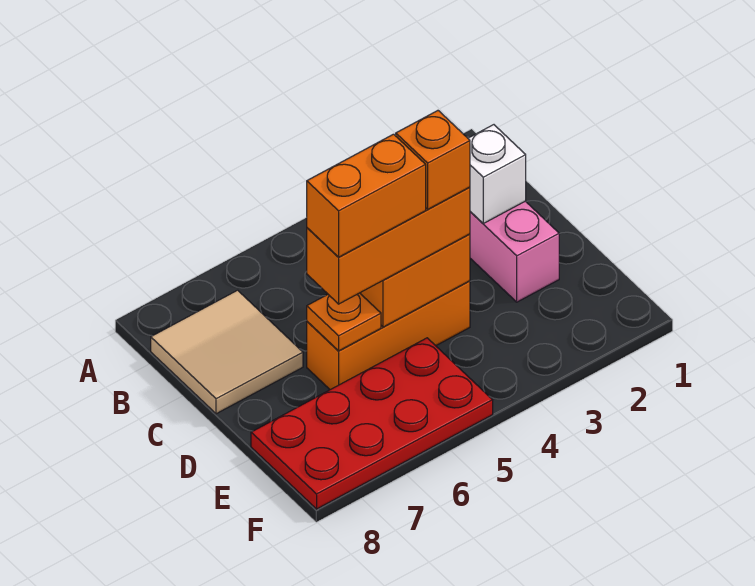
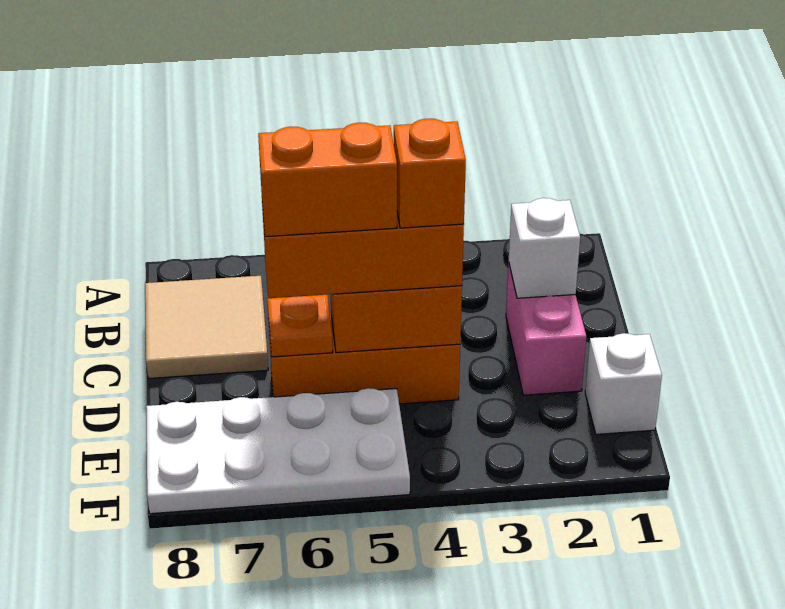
none -> white 1x1 brick [585,333,662,434]
red 2x4 plate [251,338,493,509] -> white 2x4 plate [146,388,410,514]

